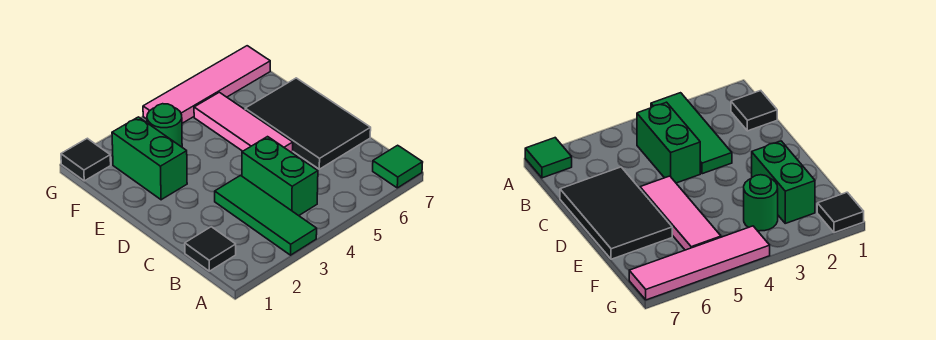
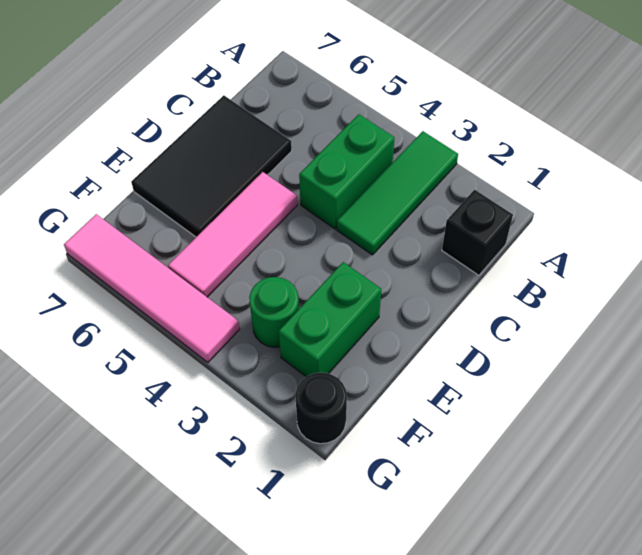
green 1x1 tile [373,145,423,188] -> none
black 1x1 tile [185,227,236,271] -> black 1x1 brick [442,190,513,275]
black 1x1 tile [61,138,111,181] -> black 1x1 round brick [295,372,347,444]

